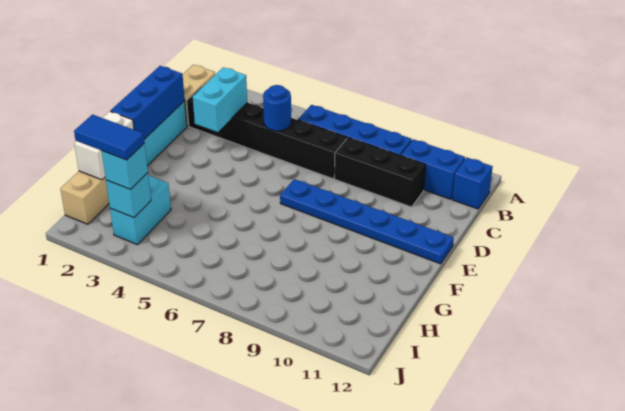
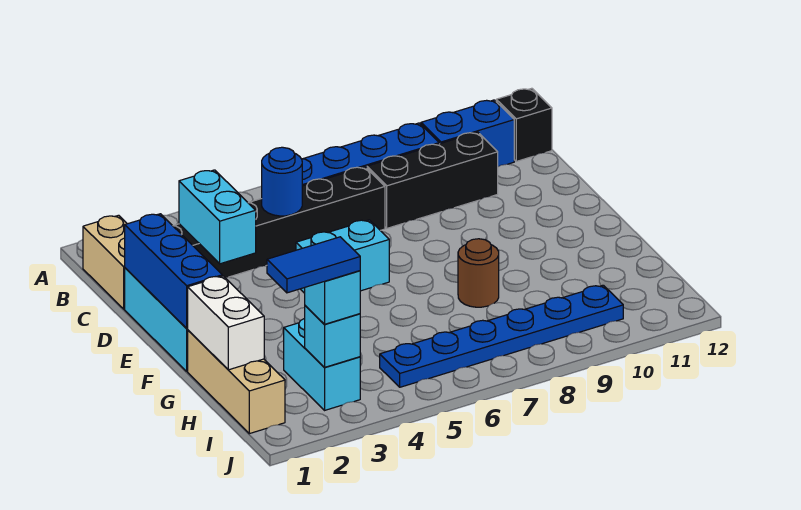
blue 1x1 brick [452,158,493,209] -> black 1x1 brick [496,88,552,161]
none -> cyan 1x2 brick [296,220,389,293]
blue 1x6 plate [280,179,454,264] -> blue 1x6 plate moved to [380,285,623,387]
none -> brown 1x1 round brick [458,239,499,307]

